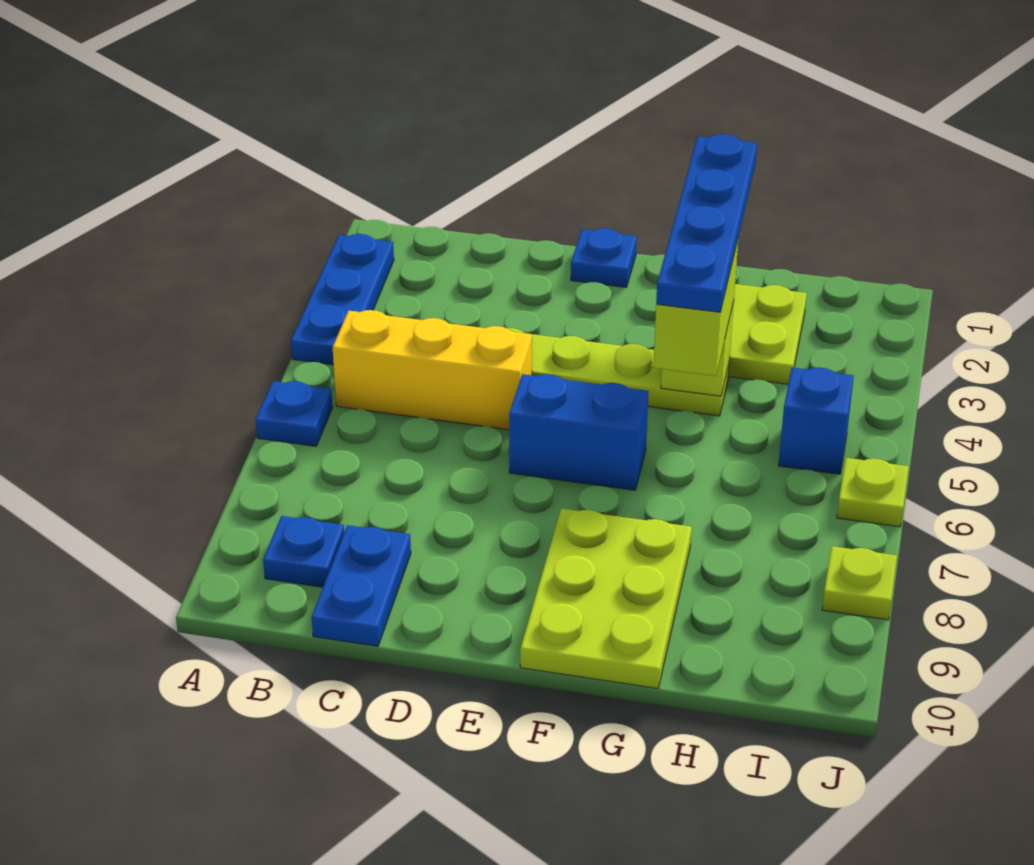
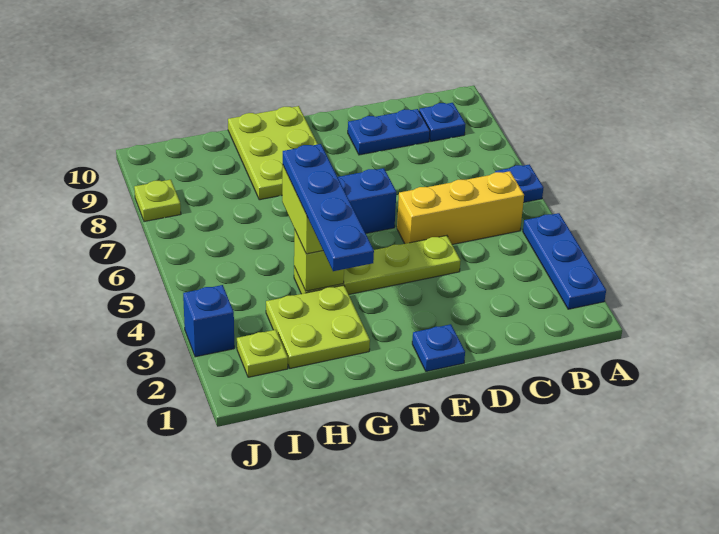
blue 1x2 plate [312,525,411,646] -> blue 1x2 plate turned to [348,109,430,155]
blue 1x1 brick [778,367,854,474] -> blue 1x1 brick moved to [183,285,234,357]
lime 1x1 plate [837,458,909,527] -> lime 1x1 plate moved to [237,330,288,377]

